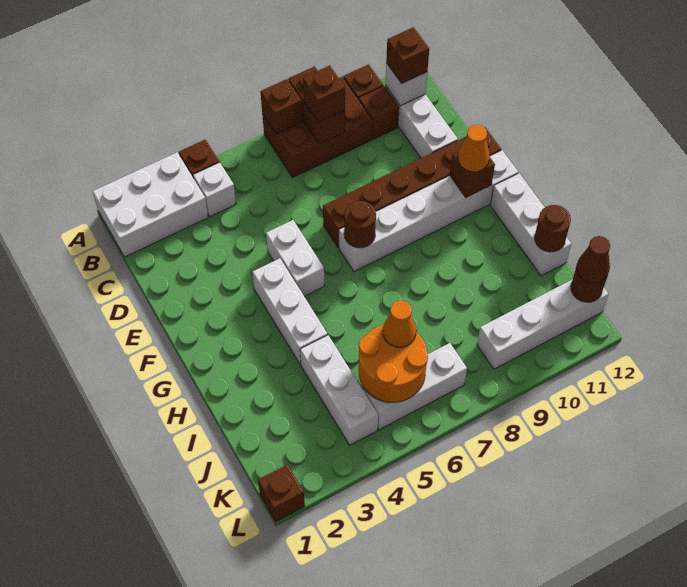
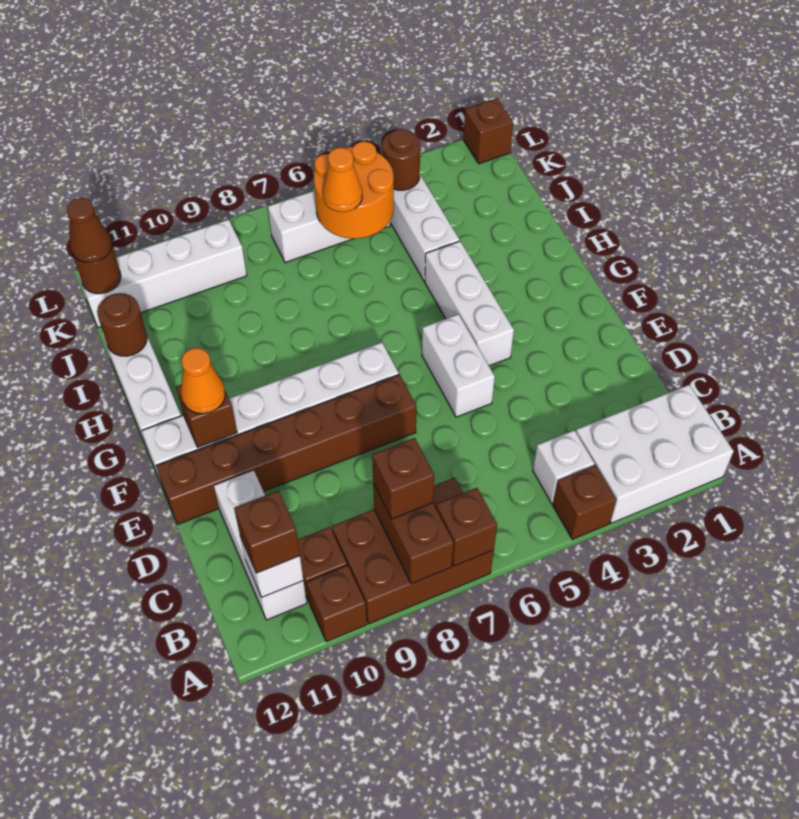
brown 1x1 round brick [344,201,376,248] -> brown 1x1 round brick moved to [382,129,420,190]

